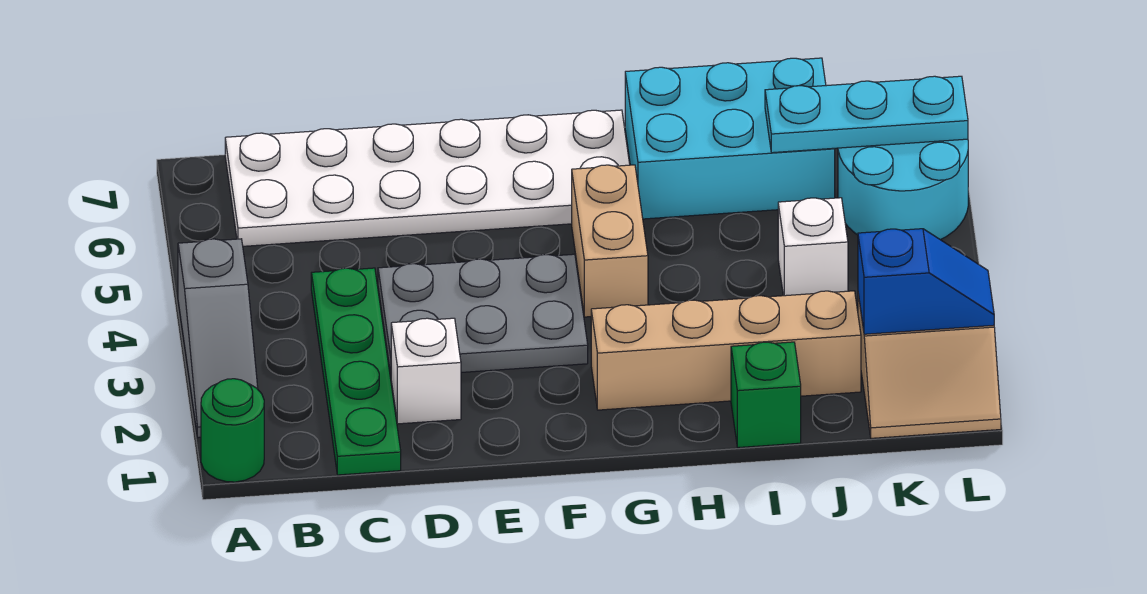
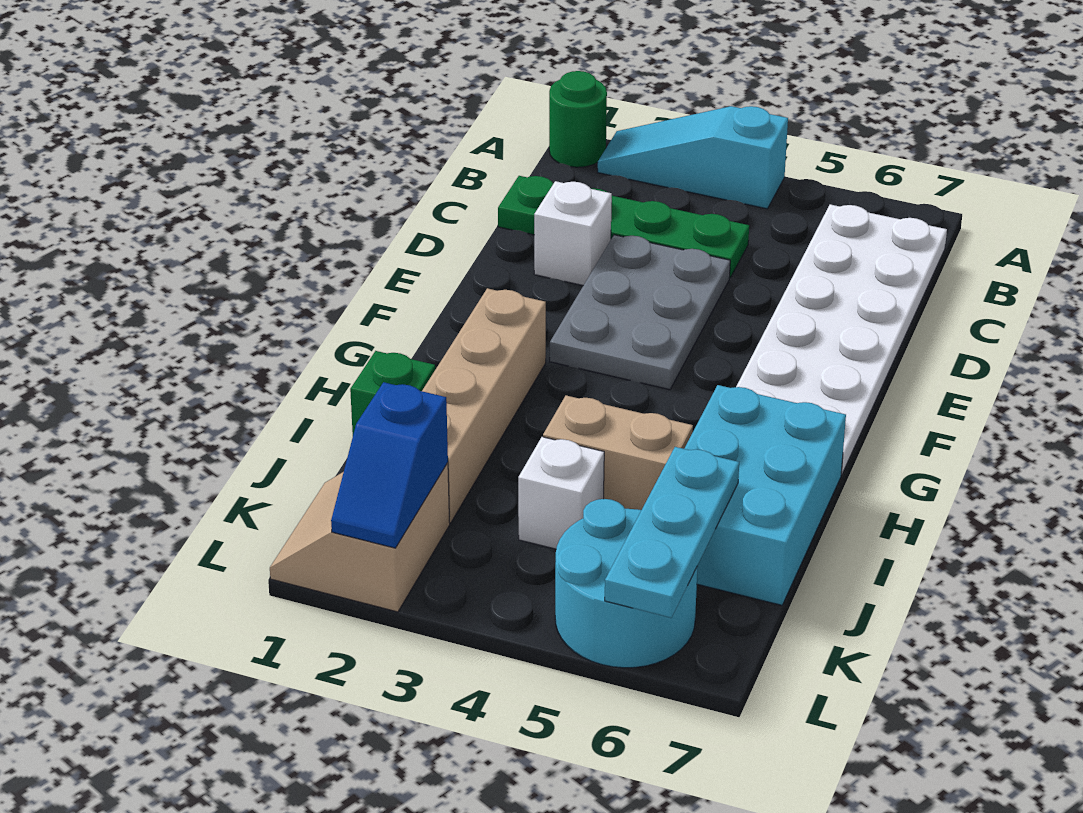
grey 1x3 slope [178,239,258,438] -> cyan 1x3 slope [598,106,788,209]
tan 1x2 brick [572,165,648,317] -> tan 1x2 brick moved to [543,395,693,510]

